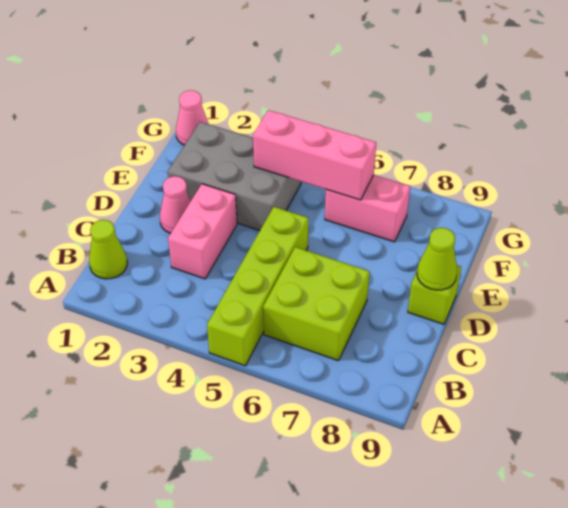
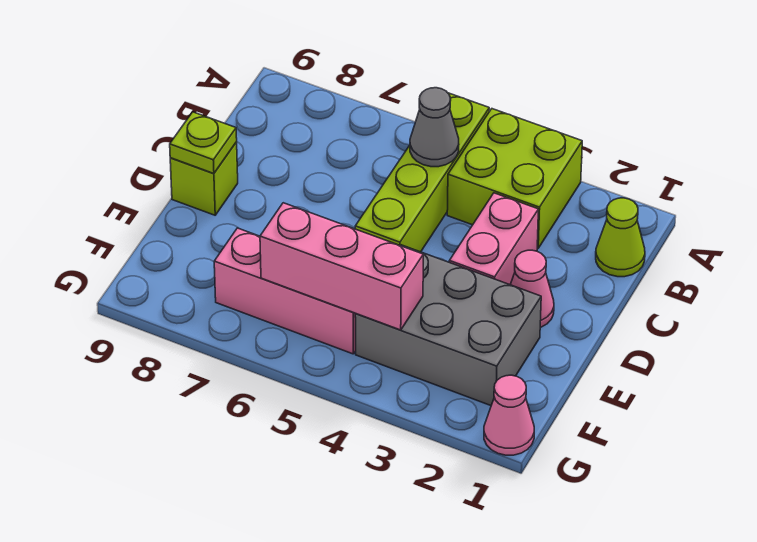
none -> grey 1x1 cone [410,88,459,167]
lime 2x2 brick [263,247,370,361] -> lime 2x2 brick moved to [447,109,582,249]
lime 1x1 cone [417,228,457,290] -> lime 1x1 plate [170,112,237,173]
pink 1x2 brick [325,175,410,242] -> pink 1x3 brick [214,228,356,354]

